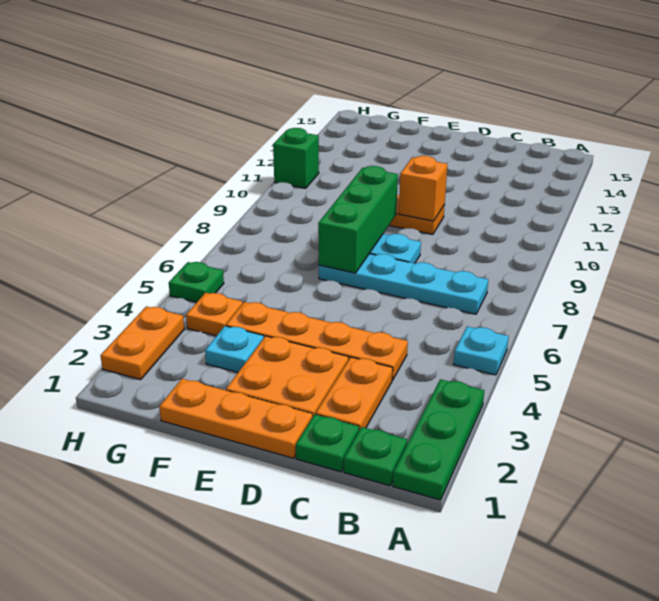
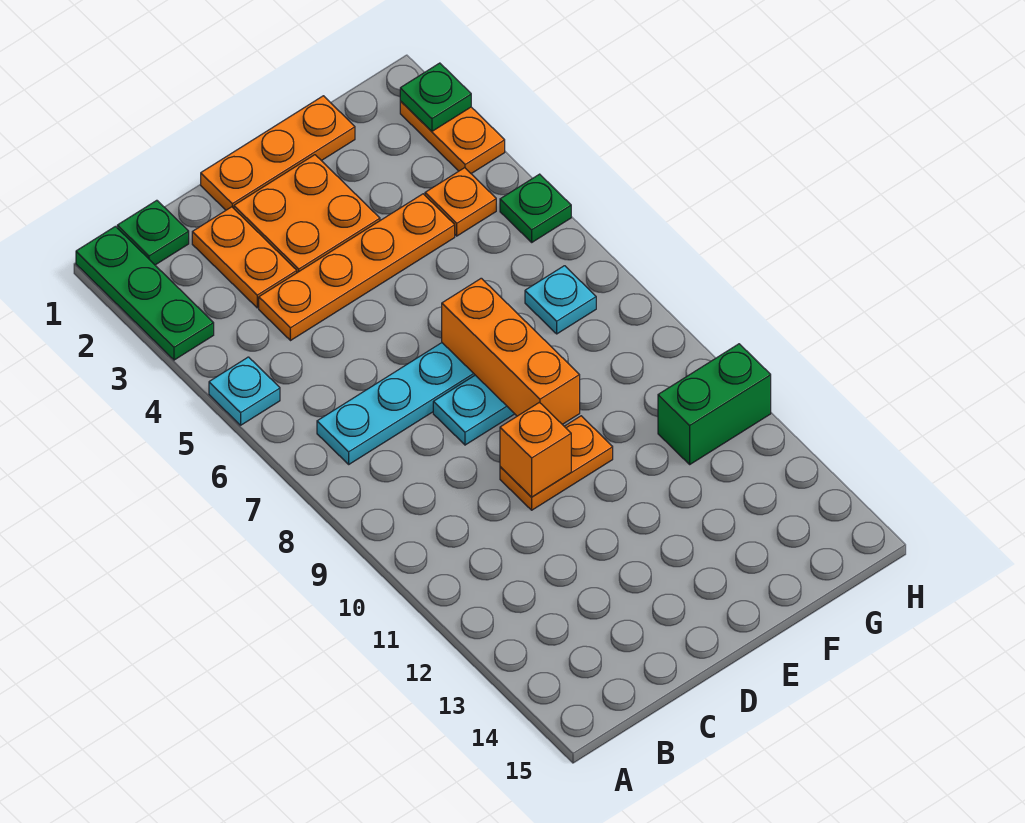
green 1x1 plate [296,414,359,472] -> green 1x1 plate moved to [400,63,471,131]
green 1x3 brick [318,166,398,273] -> orange 1x3 brick [442,278,580,424]
cyan 1x1 plate [205,326,264,372] -> cyan 1x1 plate moved to [525,266,596,334]
green 1x1 brick [273,128,319,188] -> green 1x2 brick [658,344,771,464]

